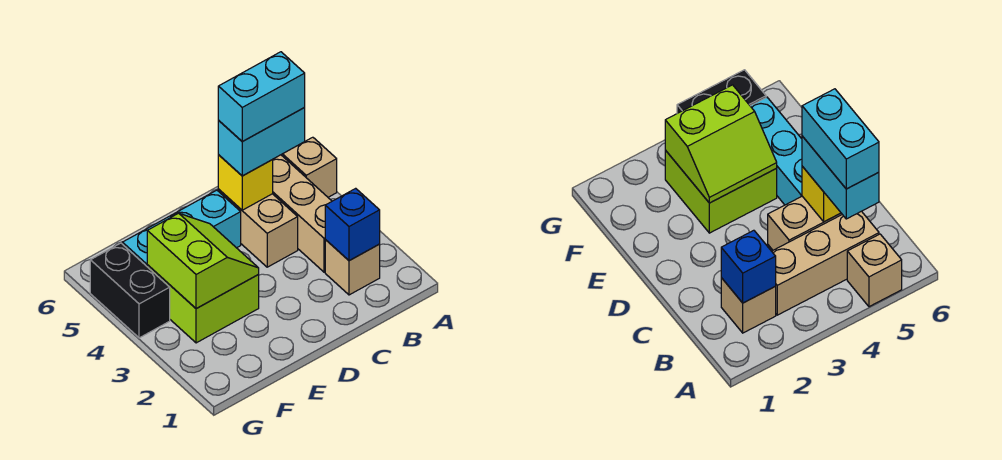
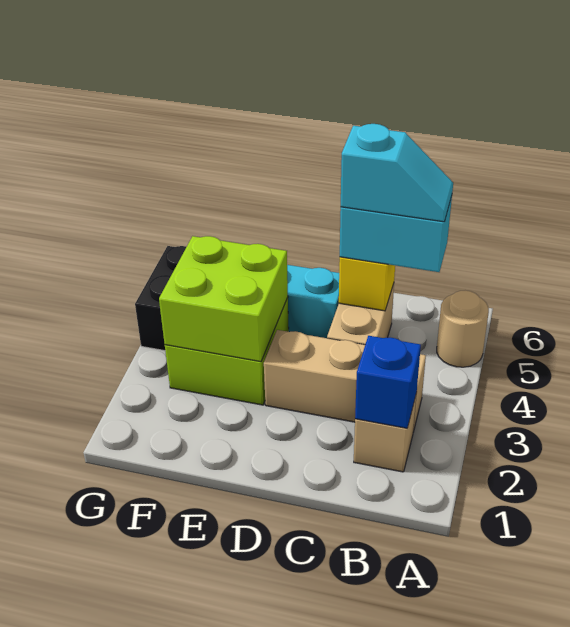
tan 1x1 brick [283,137,337,197] -> tan 1x1 round brick [437,291,489,367]
tan 1x3 brick [273,155,332,272] -> tan 1x3 brick turned to [264,330,426,432]
cyan 1x2 brick [218,52,305,142] -> cyan 1x2 slope [341,124,453,222]
lime 2x2 slope [147,213,259,309] -> lime 2x2 brick [159,236,288,362]

